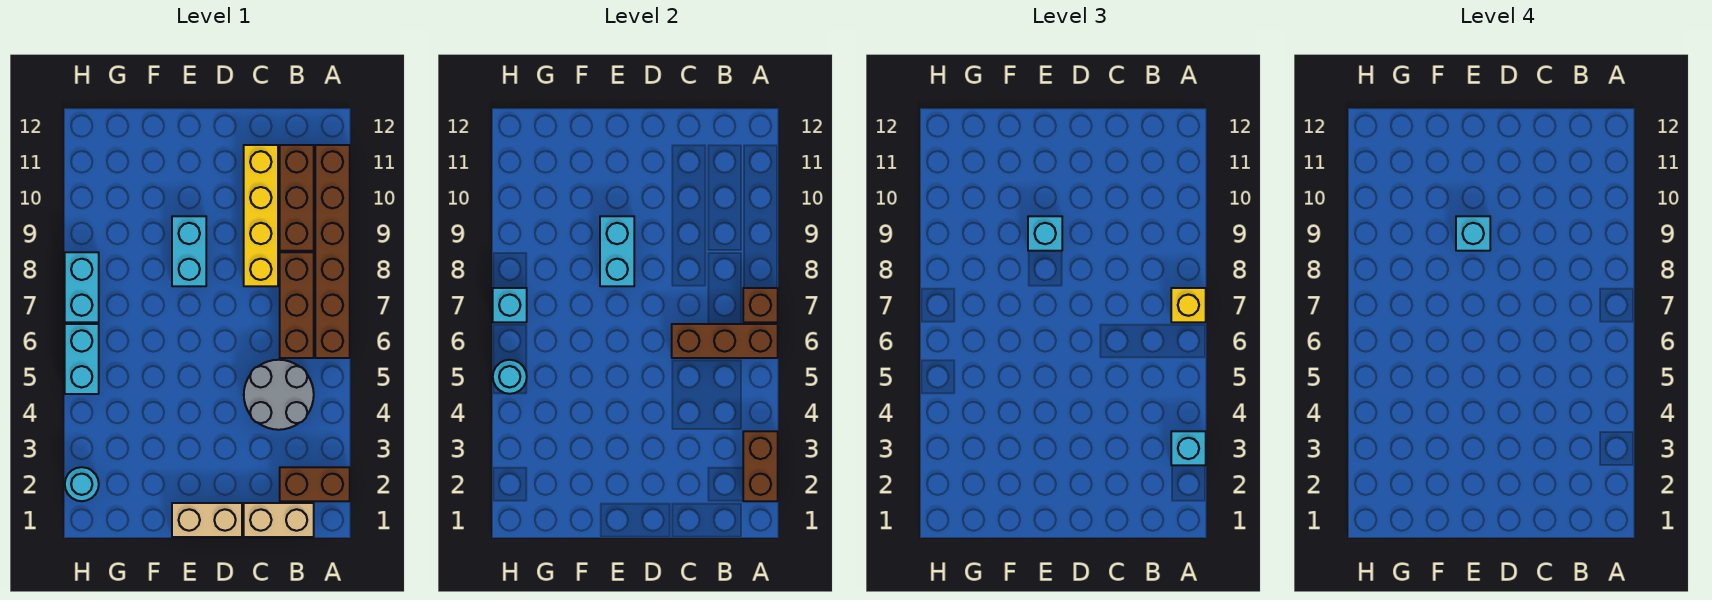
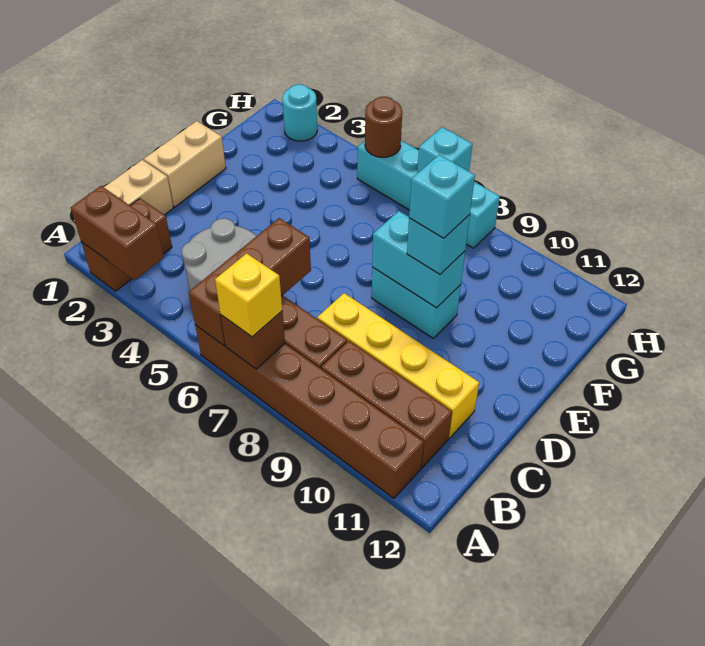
cyan 1x1 brick [1171,431,1206,465] -> none
cyan 1x1 round brick [493,360,527,394] -> brown 1x1 round brick [365,97,402,157]

